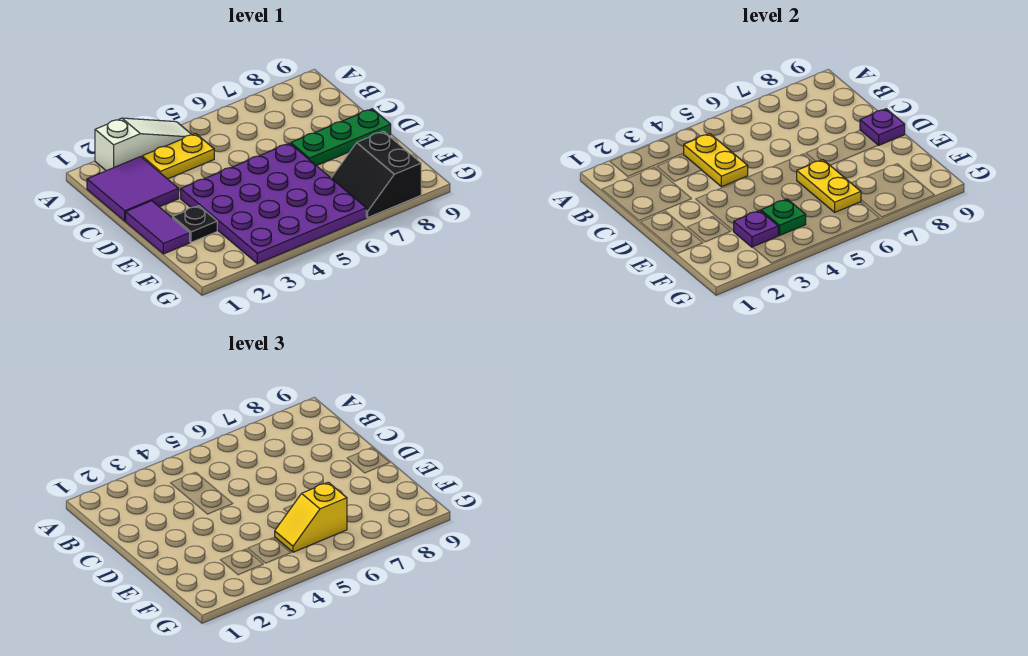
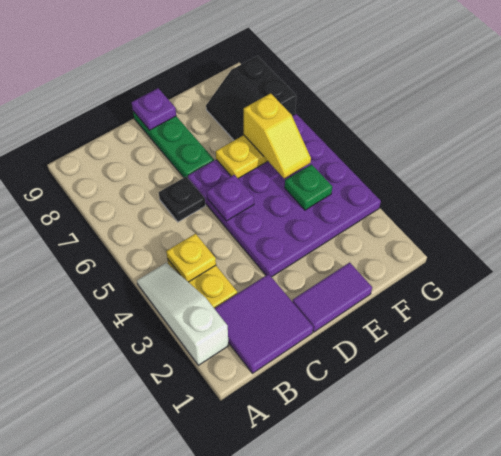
yellow 1x2 plate [684,134,748,187] -> yellow 1x1 plate [166,234,216,282]
black 1x1 plate [173,206,217,242] -> black 1x1 plate moved to [159,177,205,222]
purple 1x1 plate [734,210,778,247] -> purple 1x1 plate moved to [207,175,254,221]
black 2x2 slope [331,131,421,217] -> black 2x2 slope turned to [206,56,296,140]

